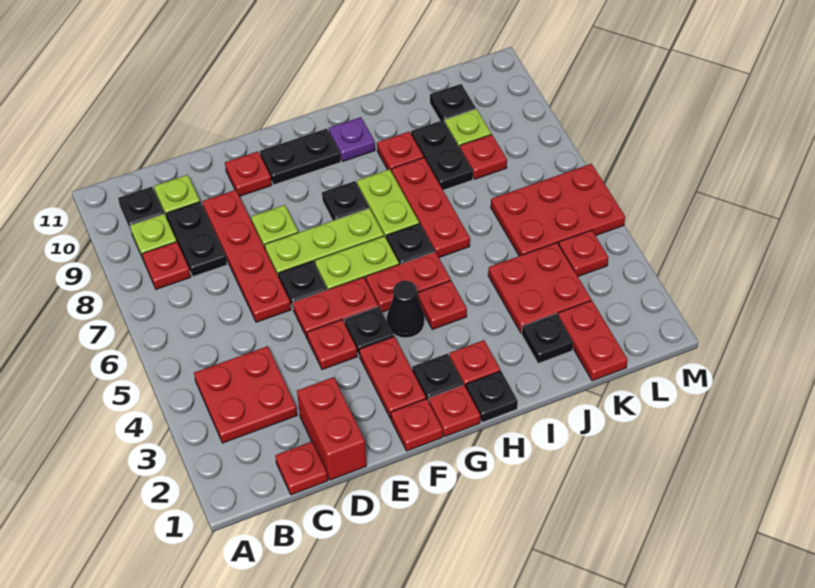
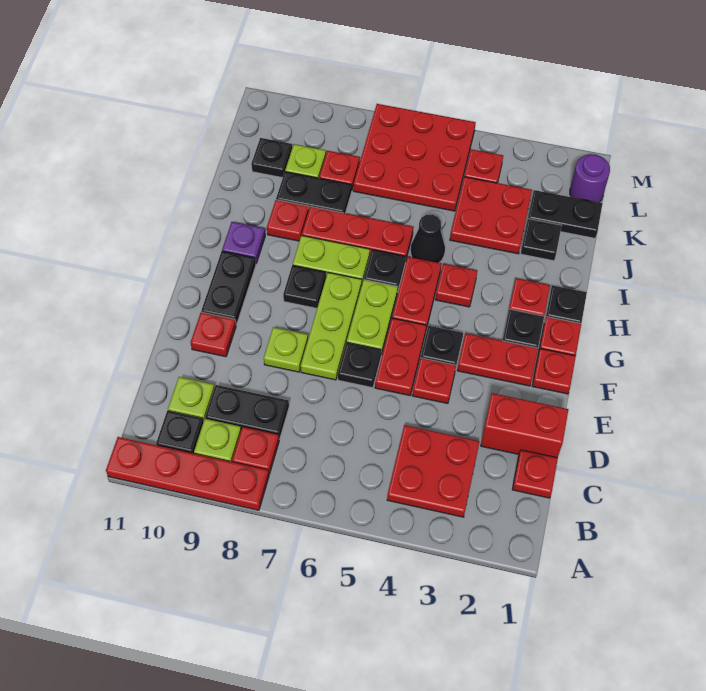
red 1x4 plate [202,190,291,322] -> red 1x4 plate moved to [106,437,269,510]
black 1x1 cone [387,280,424,338] -> black 1x1 cone moved to [411,215,445,263]
red 1x2 plate [558,301,628,381] -> black 1x2 plate [528,190,603,238]
red 2x3 plate [491,164,625,256] -> red 3x3 plate [354,104,476,211]
none -> purple 1x1 round brick [570,154,610,202]

